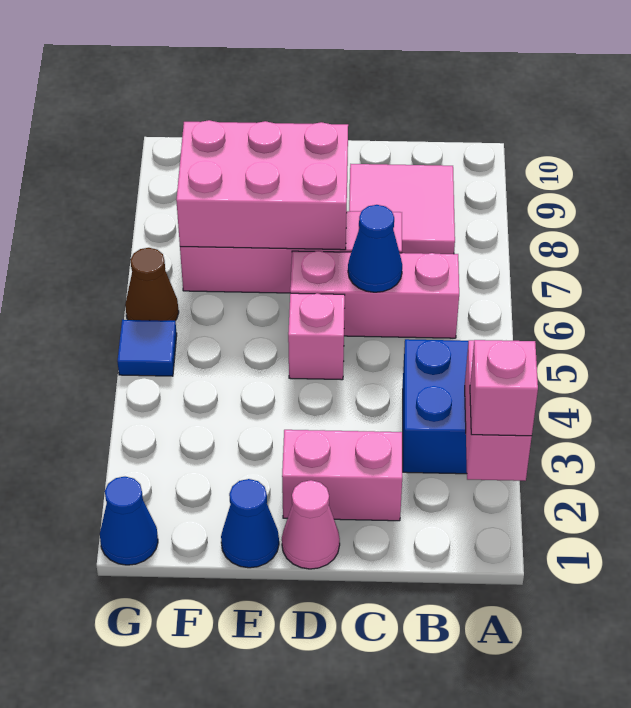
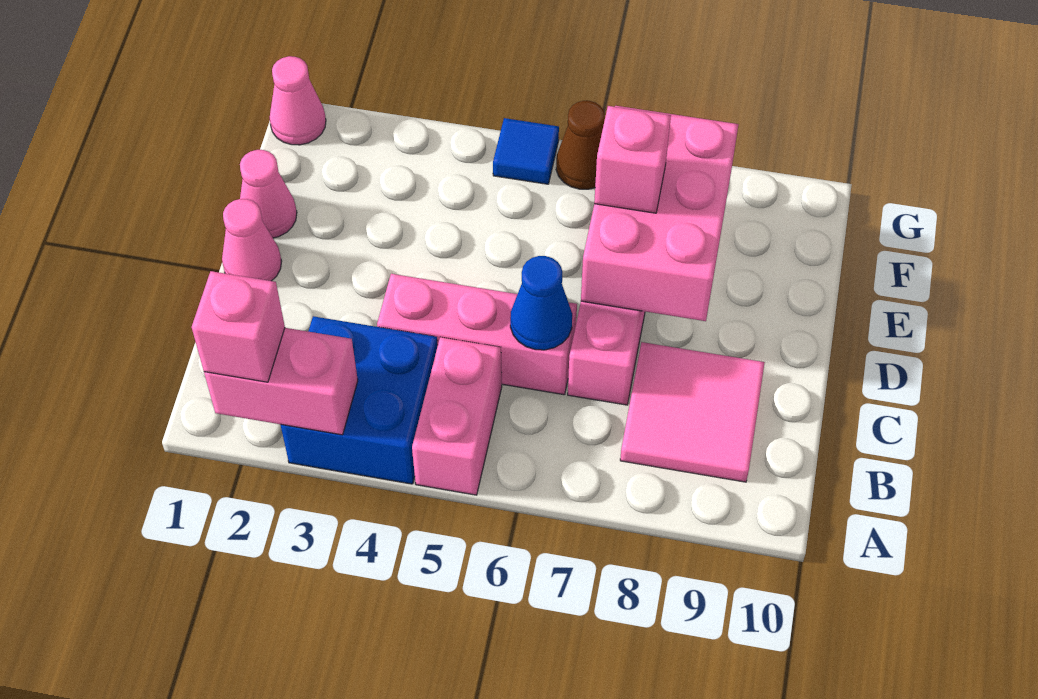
pink 1x3 brick [290,251,459,338] -> pink 1x3 brick turned to [377,274,577,395]
pink 1x2 brick [282,430,402,521] -> pink 1x2 brick moved to [412,337,502,495]
pink 1x1 brick [288,293,345,380] -> pink 1x1 brick moved to [594,106,671,213]
blue 1x1 cone [221,479,279,568] -> pink 1x1 cone [240,150,297,238]
blue 1x1 cone [100,477,158,565] -> pink 1x1 cone [269,56,326,145]

